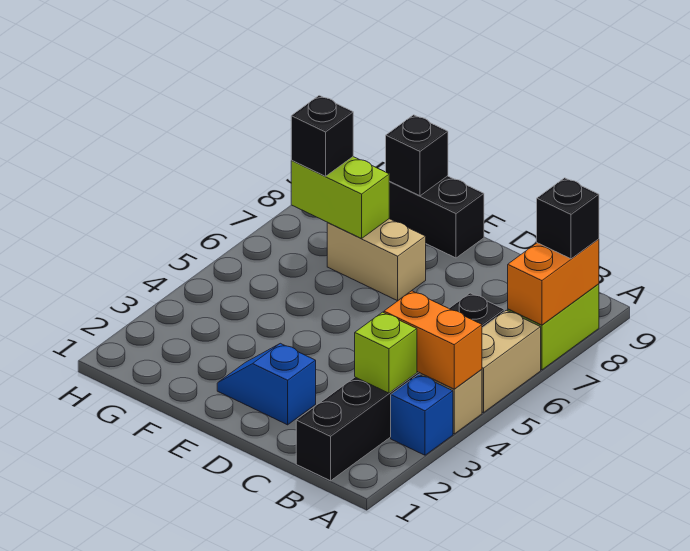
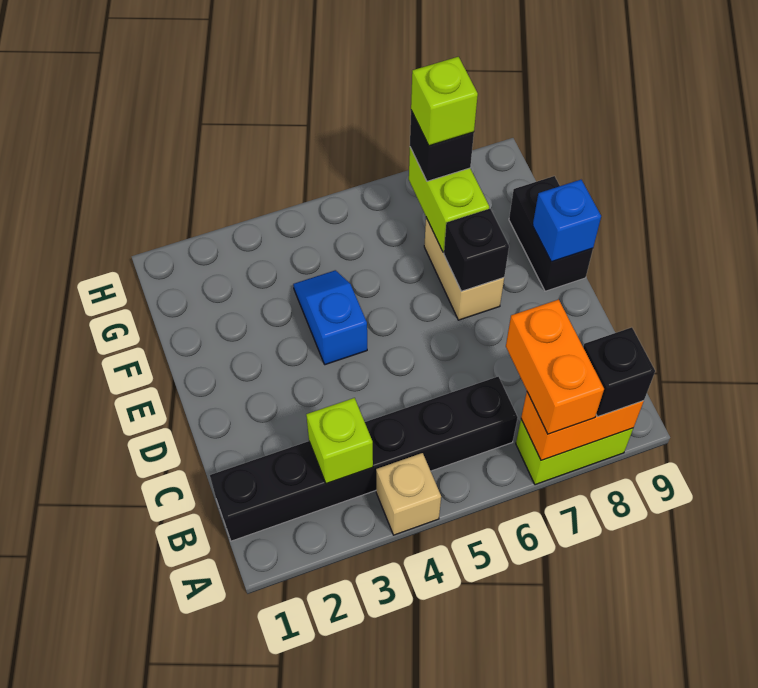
blue 1x1 brick [391,374,453,455] -> blue 1x1 brick moved to [533,180,601,262]
orange 1x2 brick [384,291,482,389] -> orange 1x2 brick moved to [506,300,604,434]
tan 1x2 brick [482,310,541,413] -> none
blue 1x2 slope [217,343,316,425] -> blue 1x2 slope moved to [293,270,367,365]
black 1x1 brick [386,115,448,196] -> black 1x1 brick moved to [444,209,509,291]
none -> lime 1x1 brick [411,57,478,146]

